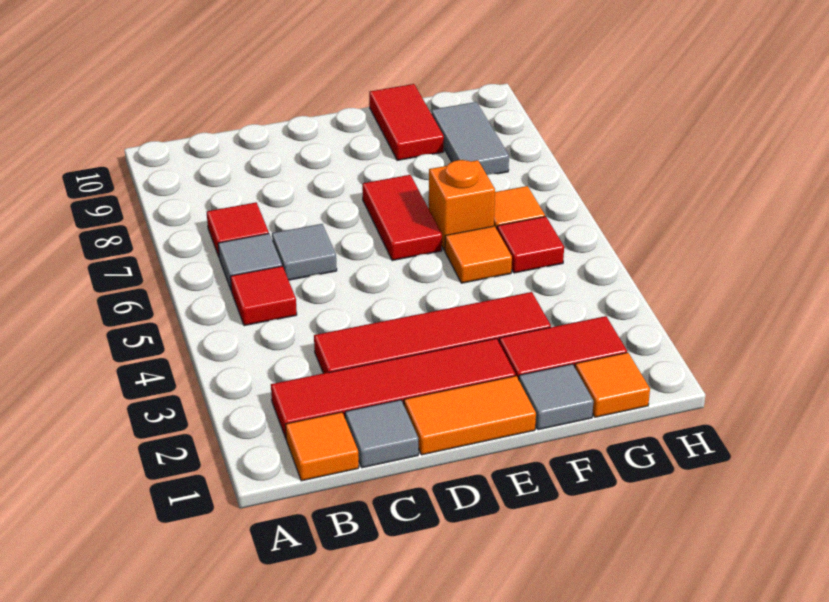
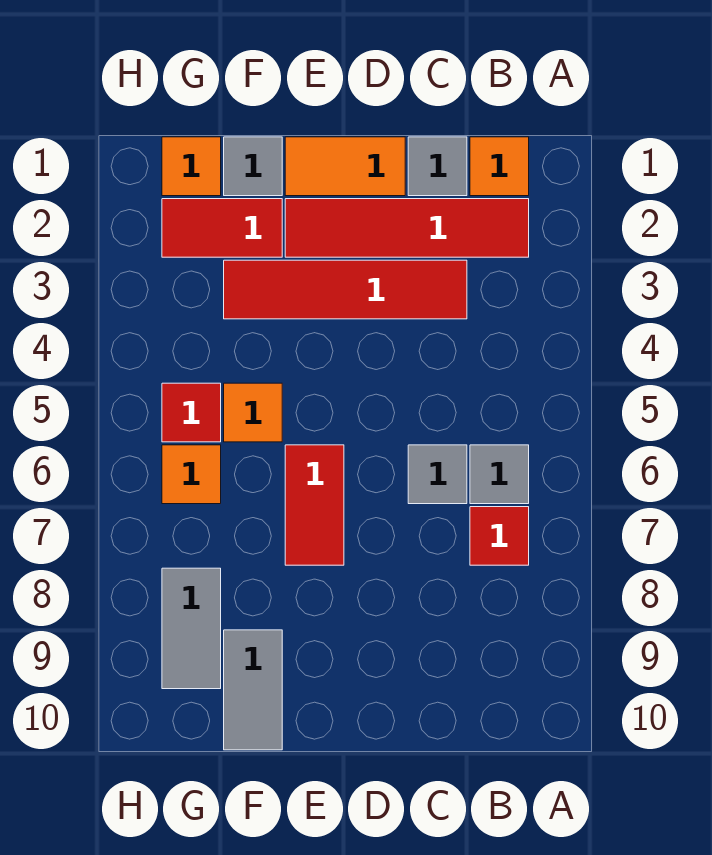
red 1x1 tile [231,266,297,326] -> none
orange 1x1 brick [429,160,495,251] -> none
red 1x2 tile [369,84,444,160] -> grey 1x2 tile [224,630,282,750]

